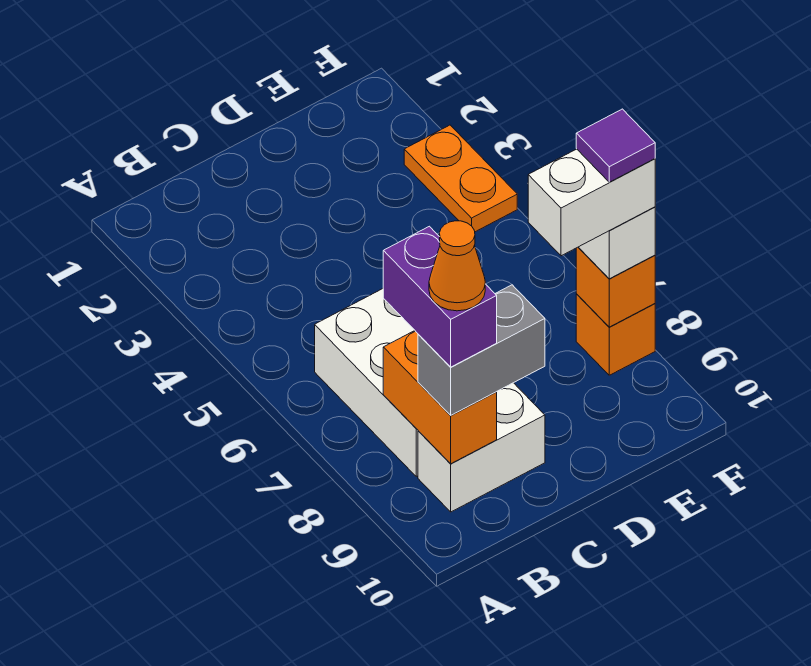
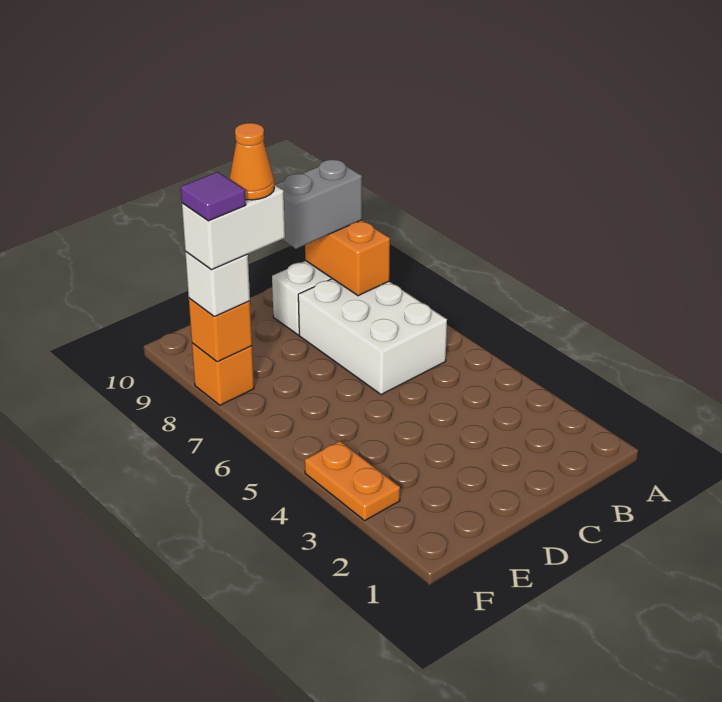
purple 1x2 brick [383,226,497,367] -> none
orange 1x1 cone [429,221,485,311] -> orange 1x1 cone moved to [229,123,274,200]

